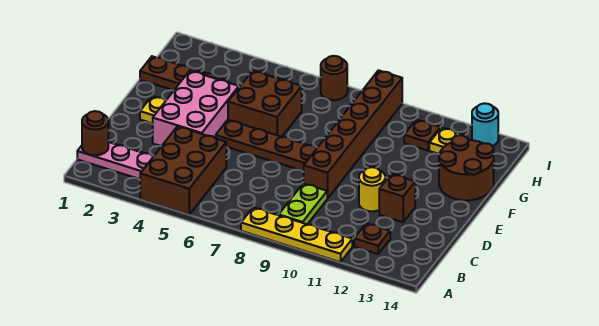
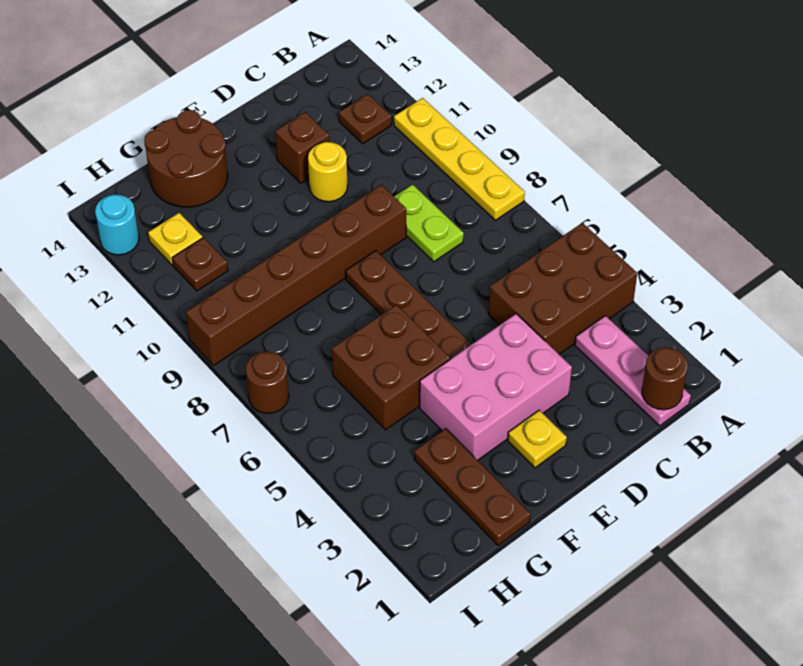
lime 1x2 plate [279,183,327,224] -> lime 1x2 plate turned to [394,185,464,262]

